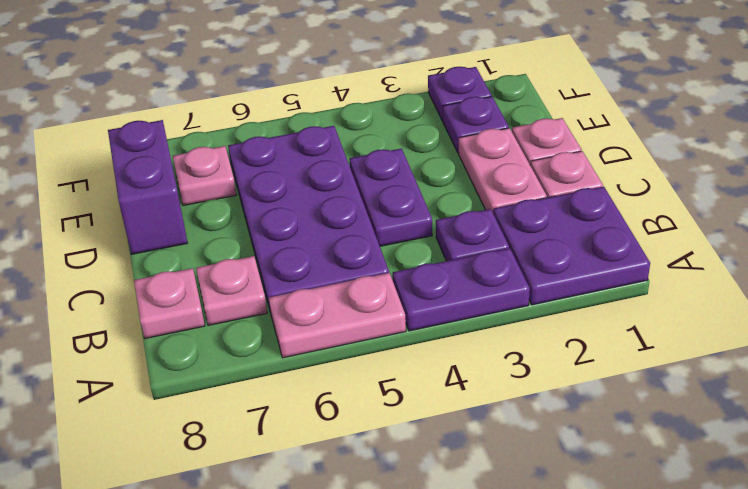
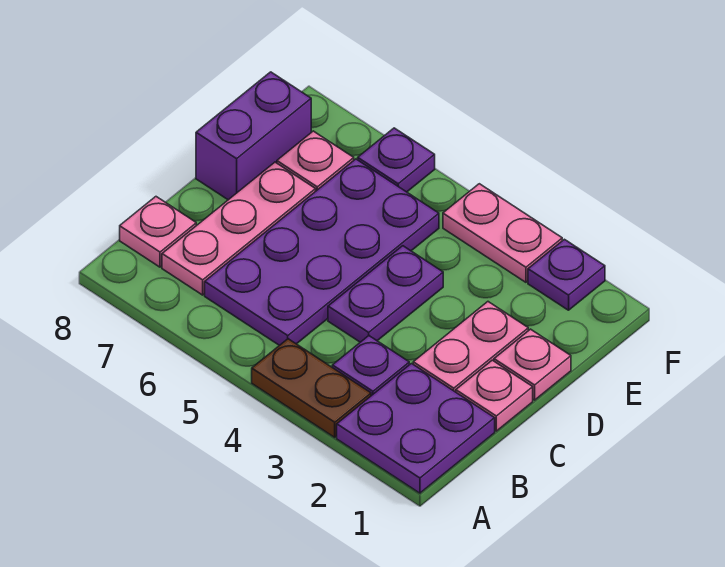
purple 1x2 plate [393,248,530,331] -> brown 1x2 plate [252,339,371,437]
pink 1x2 plate [269,273,406,358] -> pink 1x2 plate moved to [443,184,562,282]
pink 1x1 plate [196,256,267,326] -> pink 1x3 plate [162,162,316,295]
purple 1x1 plate [443,97,509,153] -> purple 1x1 plate moved to [358,128,435,192]

